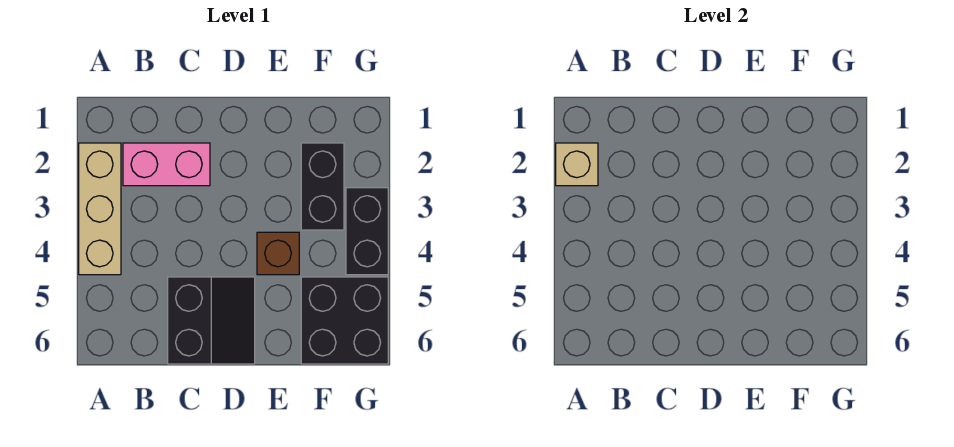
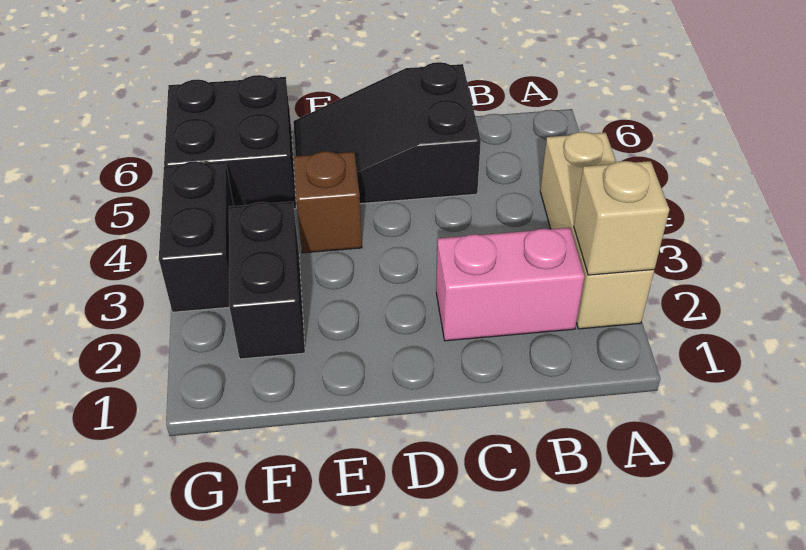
black 2x2 slope [168,277,255,364] -> black 2x3 slope [293,62,481,204]

